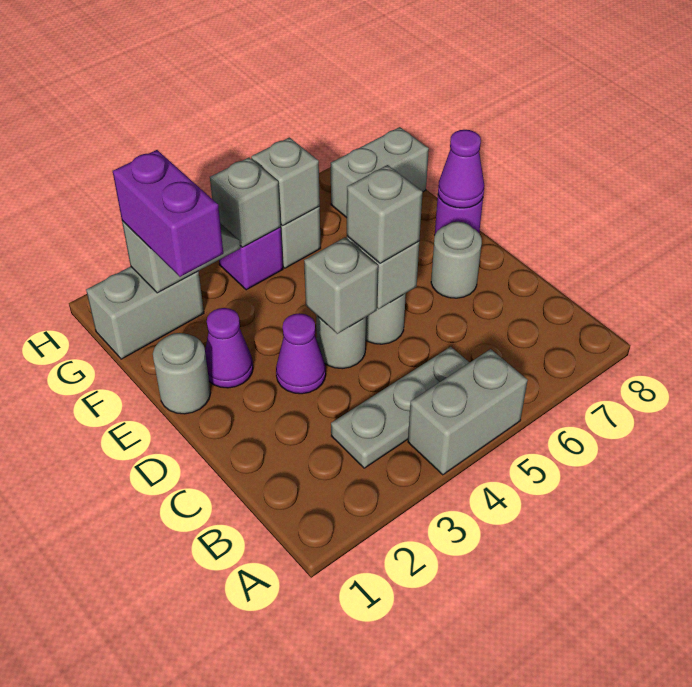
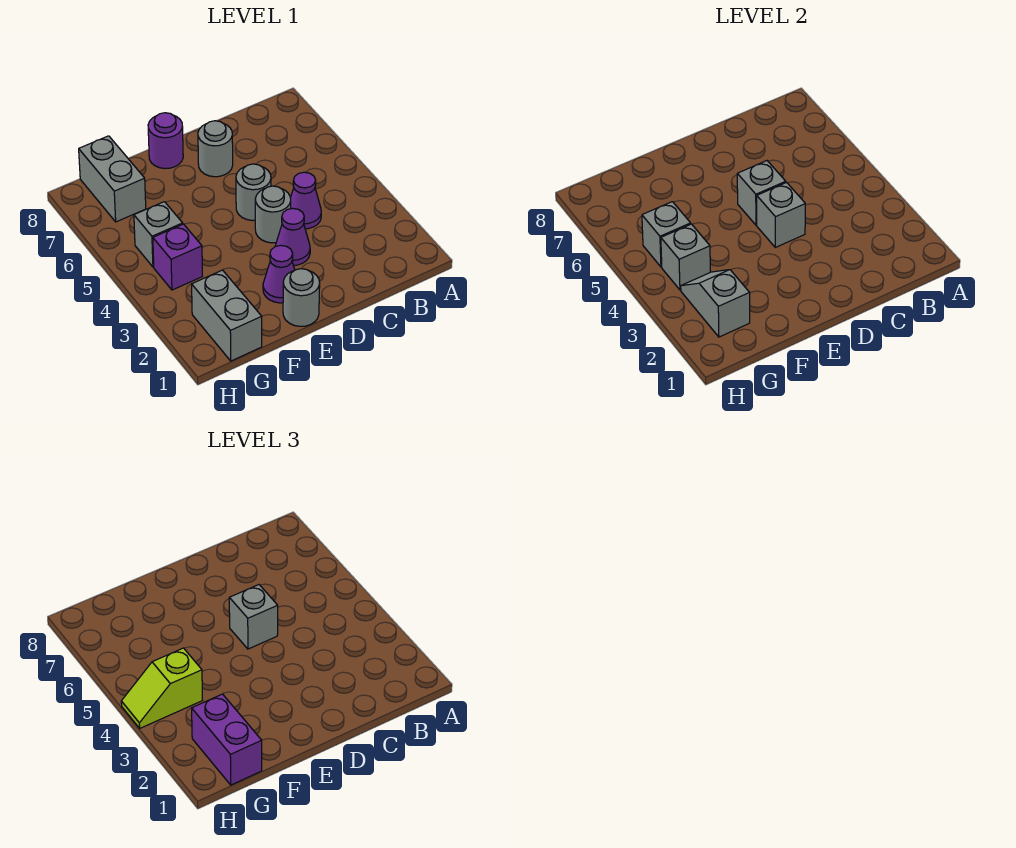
grey 1x2 brick [408,349,528,475] -> none
grey 1x3 plate [331,347,470,468] -> none
purple 1x1 cone [438,130,484,208] -> purple 1x1 cone moved to [290,172,321,229]
purple 1x2 brick [113,150,223,277] -> purple 1x2 brick turned to [192,694,262,785]
none -> lime 1x2 slope [121,648,202,728]

